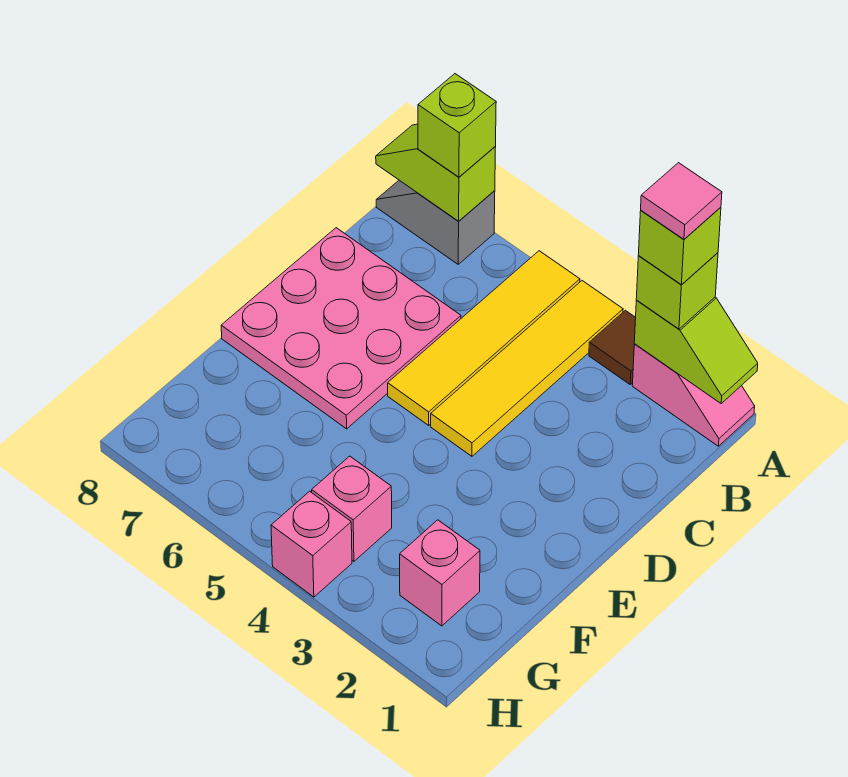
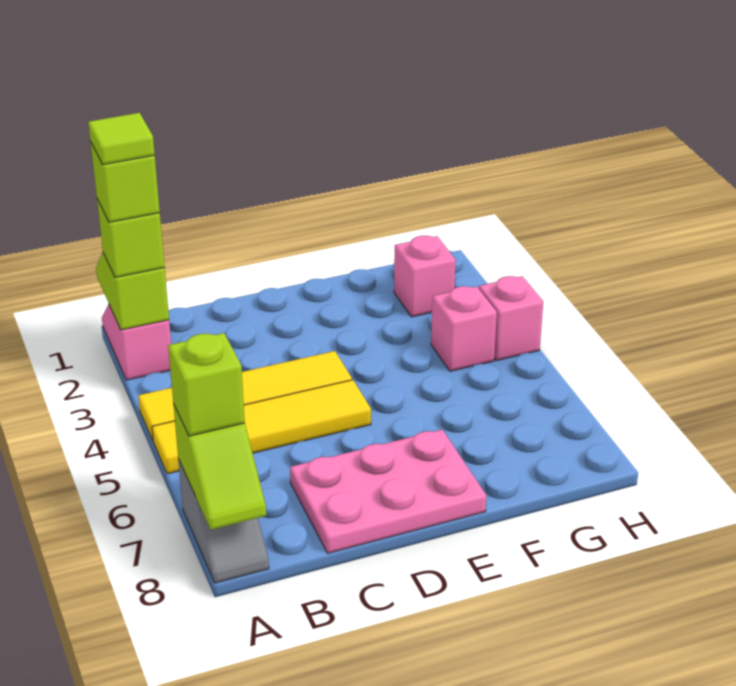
pink 1x1 tile [641,163,722,239] -> lime 1x1 tile [88,113,155,165]
brown 1x1 tile [589,310,636,384] -> none
pink 3x3 plate [221,228,461,429] -> pink 2x3 plate [290,430,486,553]

